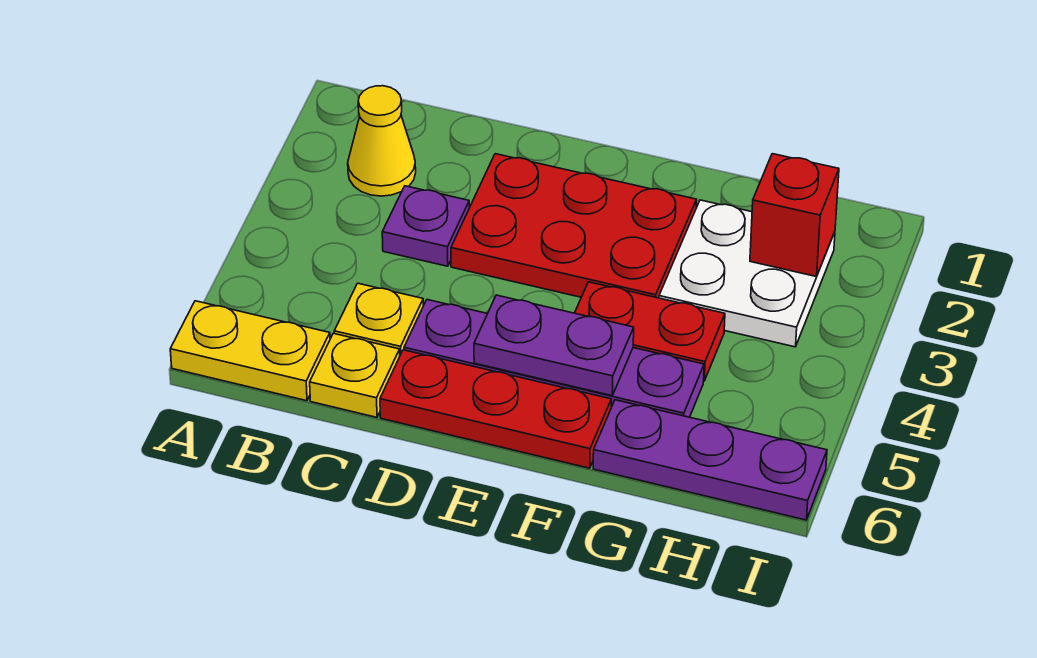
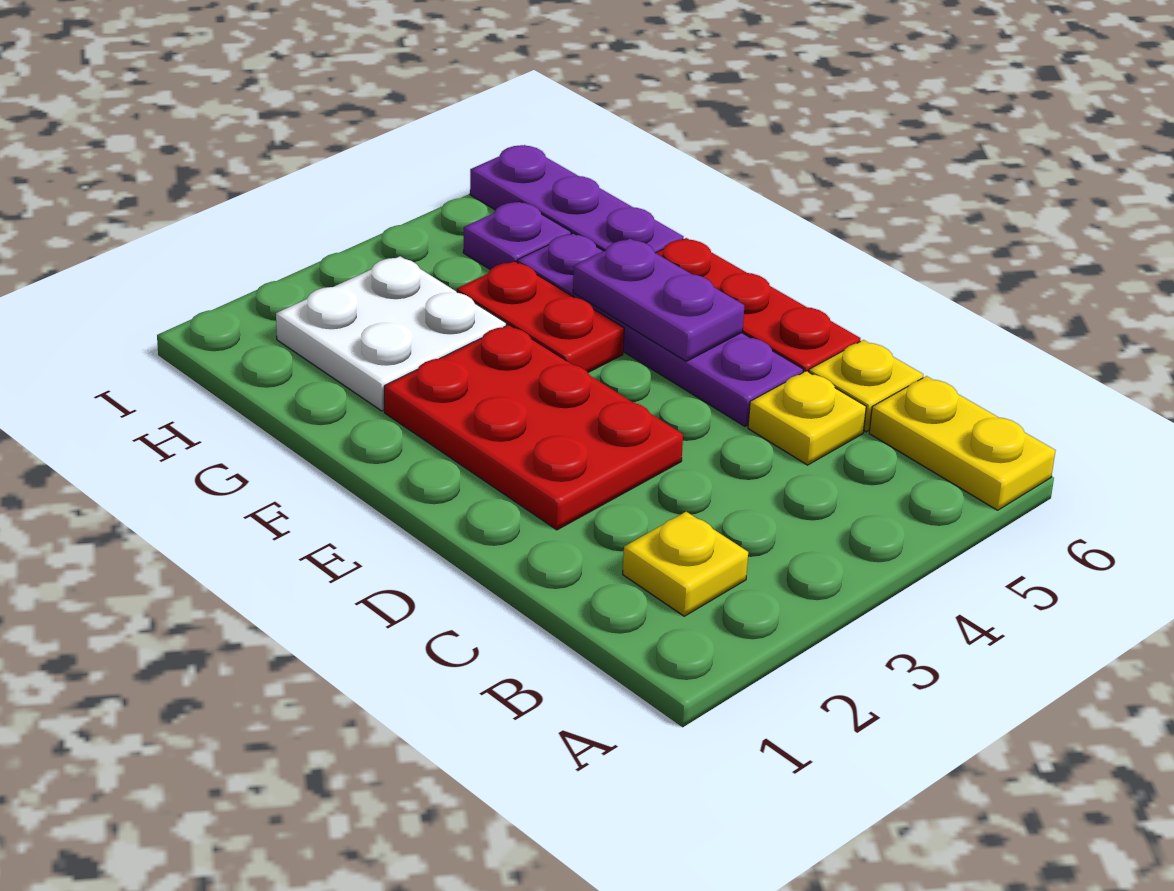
yellow 1x1 cone [348,86,416,196] -> yellow 1x1 plate [623,512,748,616]
purple 1x1 plate [382,186,469,266] -> purple 1x1 plate moved to [463,201,571,269]
red 1x1 brick [750,154,839,277] -> none

